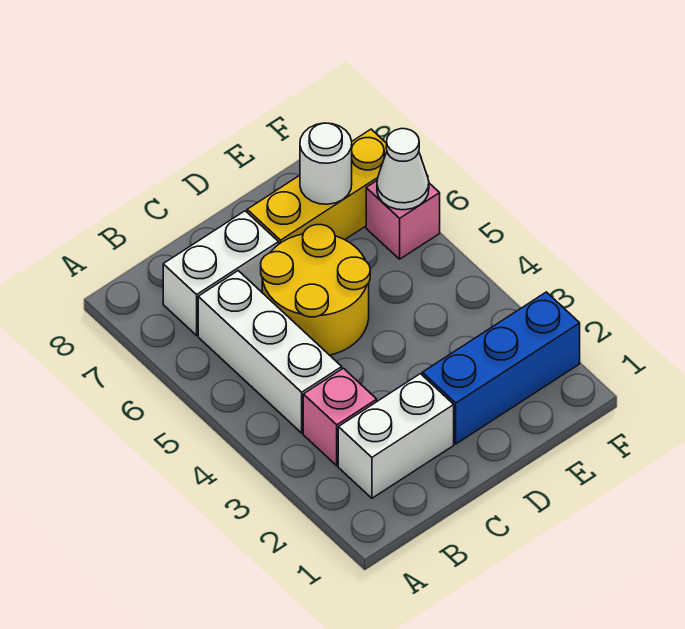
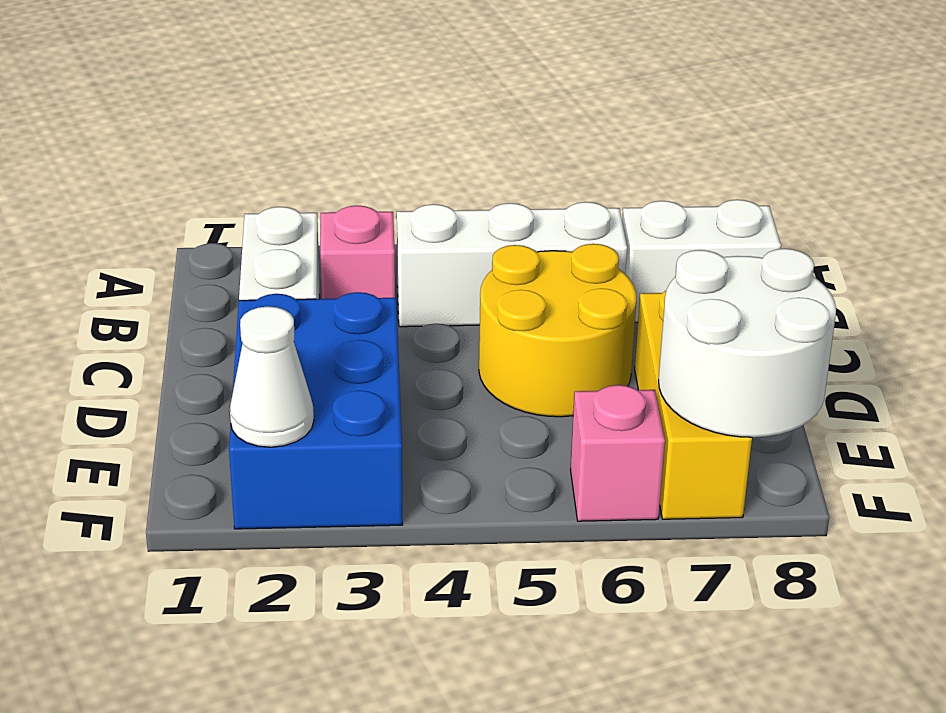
white 1x2 brick [163,211,279,335] -> white 1x2 brick turned to [622,200,781,322]
blue 1x3 brick [422,292,580,444] -> blue 2x3 brick [229,292,403,529]
white 1x1 round brick [300,123,352,204] -> white 2x2 round brick [659,249,836,437]
white 1x1 cone [377,129,429,210] -> white 1x1 cone moved to [230,306,314,447]

